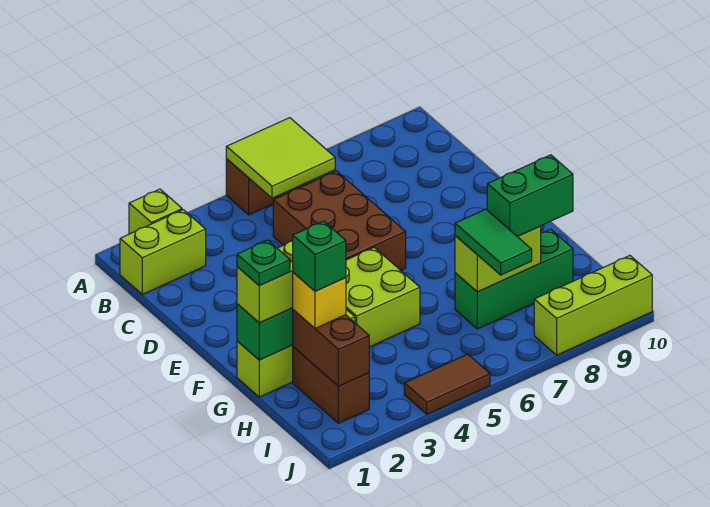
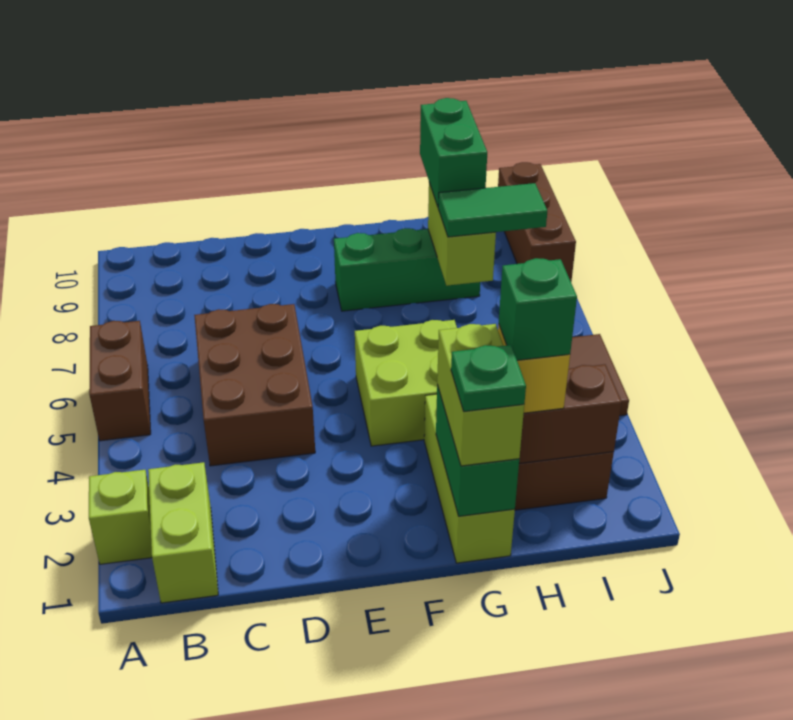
lime 2x2 tile [226,118,335,198] -> none
brown 2x3 brick [273,171,406,270] -> brown 2x3 brick turned to [194,304,315,466]
green 1x3 brick [455,229,573,329] -> green 1x3 brick turned to [334,228,480,311]
lime 1x3 brick [534,256,652,355] -> brown 1x3 brick [498,162,576,281]

